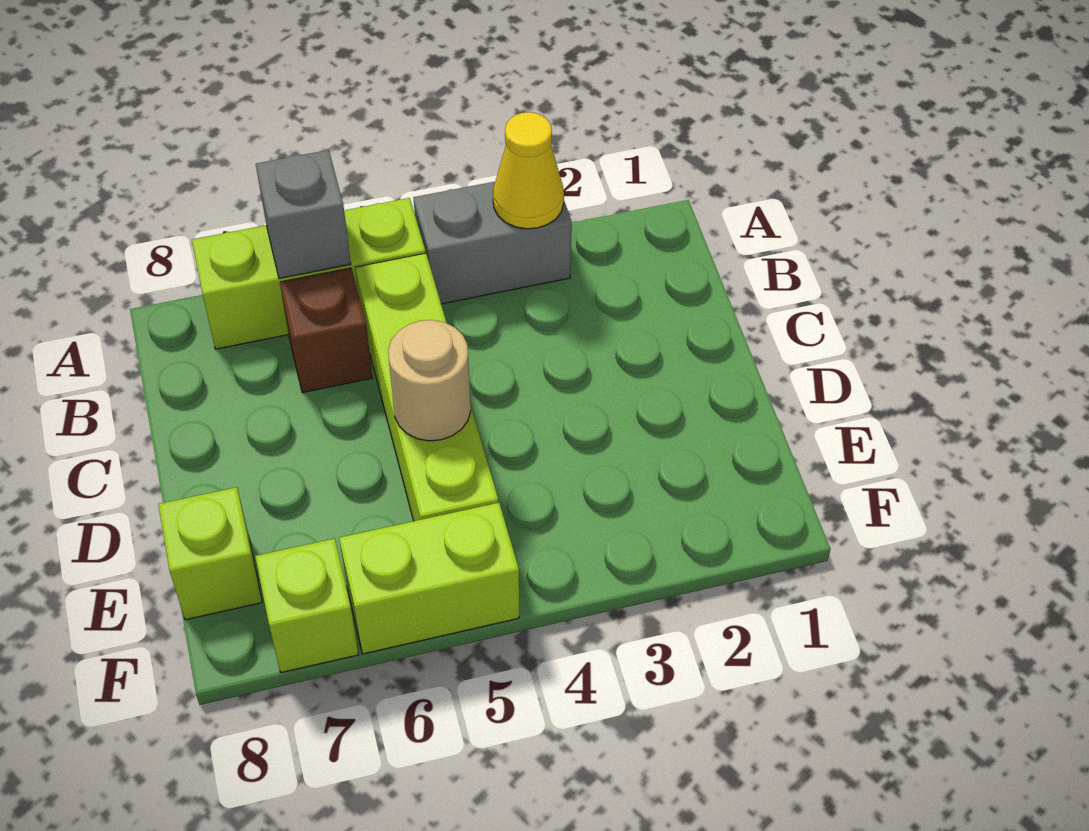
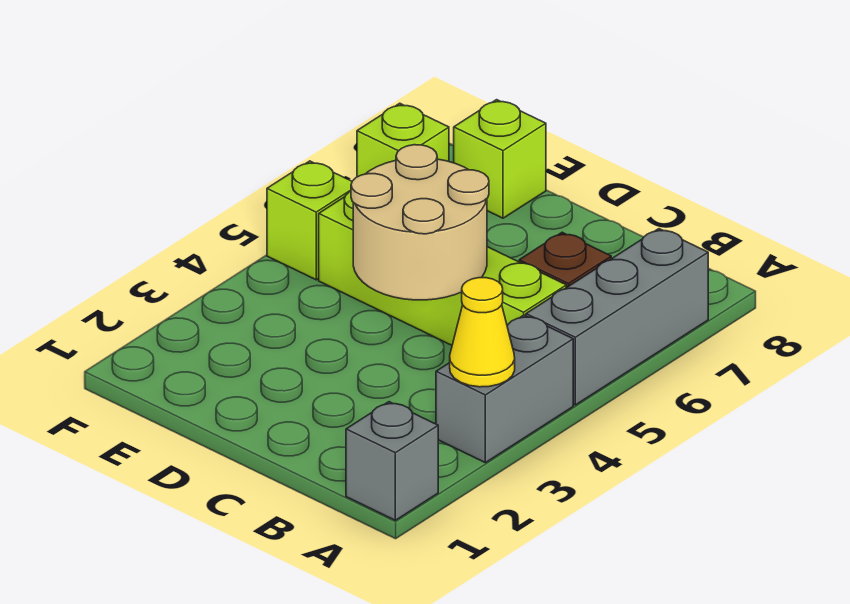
lime 1x3 brick [192,198,426,349] -> grey 1x3 brick [526,229,708,405]
grey 1x1 brick [256,150,351,278] -> grey 1x1 brick moved to [346,402,438,520]
tan 1x1 round brick [388,320,471,441] -> tan 2x2 round brick [351,145,489,300]
lime 1x2 brick [339,503,519,654] -> lime 1x1 brick [267,161,352,280]

